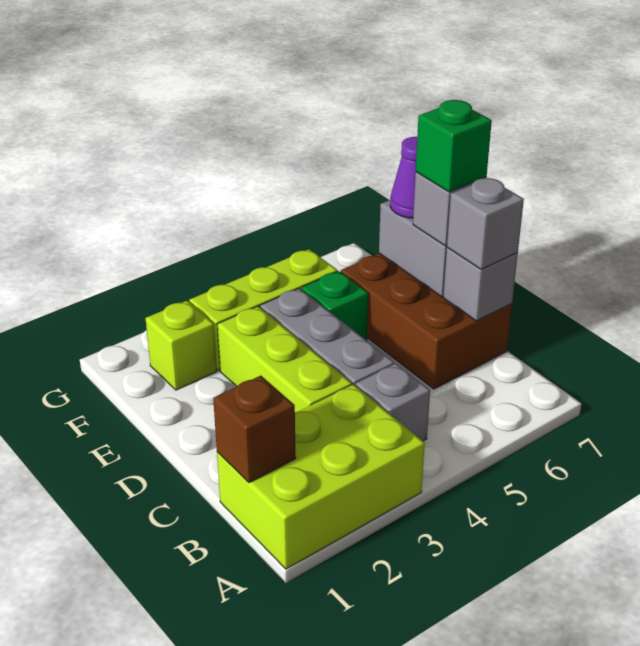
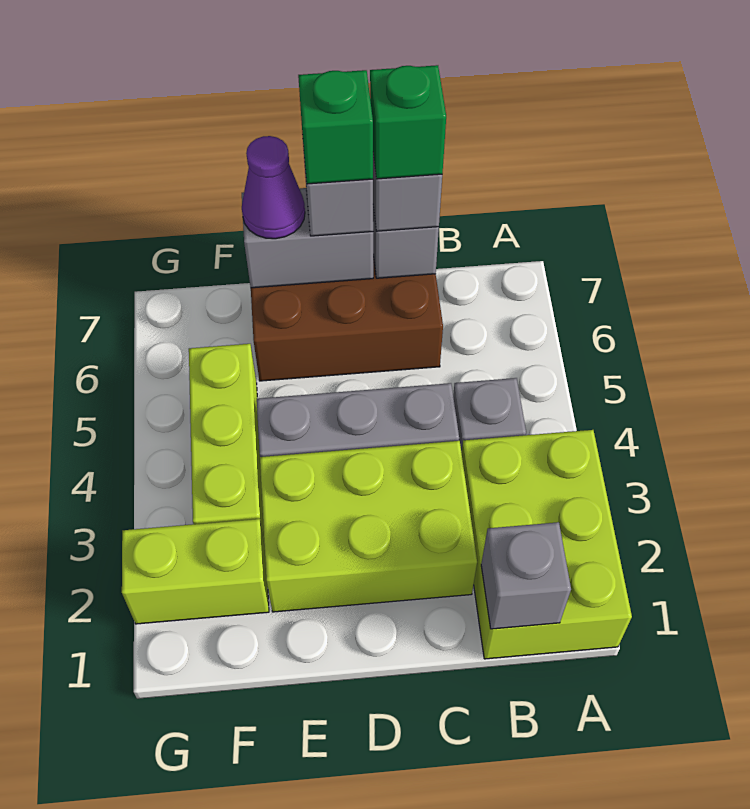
brown 1x1 brick [213,376,296,483] -> grey 1x1 brick [481,522,571,629]
lime 1x3 brick [217,306,352,412] -> lime 2x3 brick [260,441,477,612]
green 1x1 brick [301,271,368,340] -> green 1x1 brick moved to [370,65,446,179]
lime 1x1 brick [145,301,217,390] -> lime 1x2 brick [122,519,269,624]

